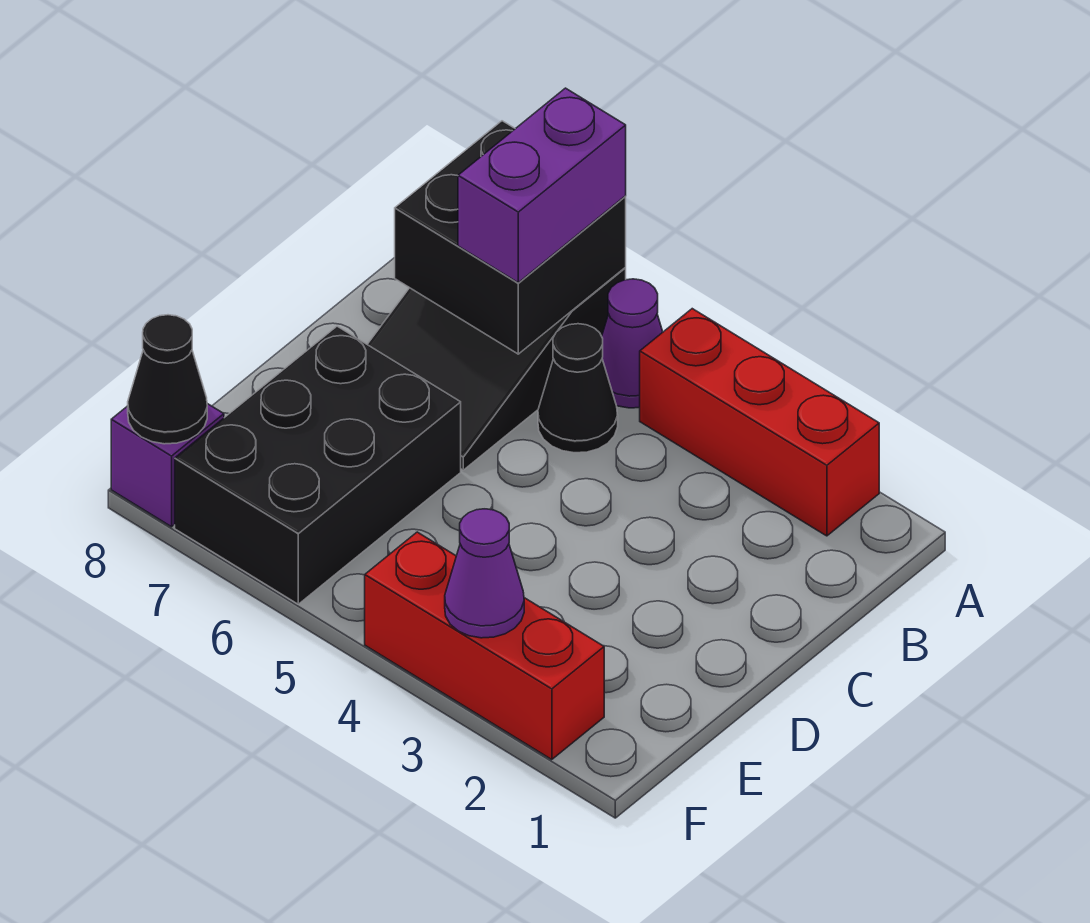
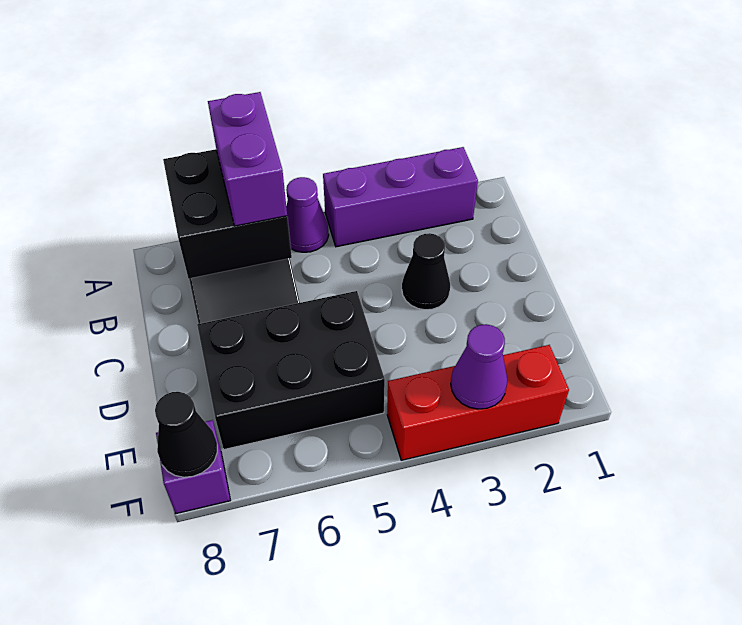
red 1x3 brick [640,309,879,536] -> purple 1x3 brick [323,147,478,247]
black 1x1 cone [538,324,618,453] -> black 1x1 cone moved to [402,233,450,310]
black 2x3 brick [175,326,461,604] -> black 2x3 brick turned to [197,291,385,449]

